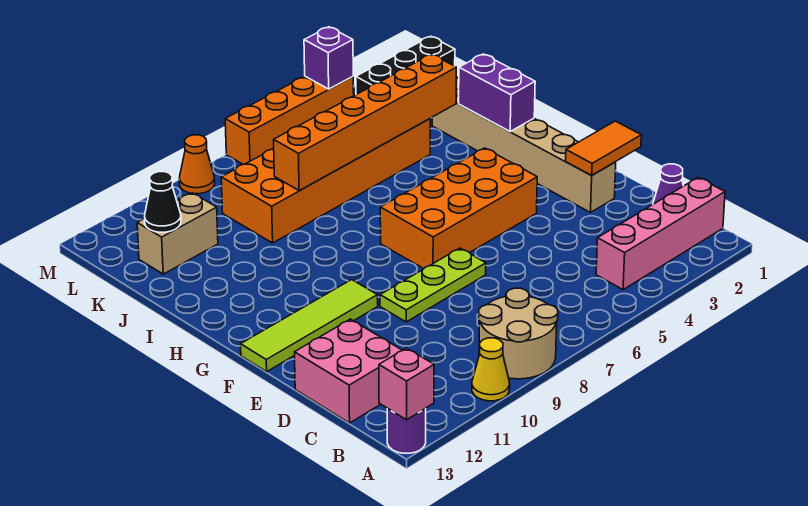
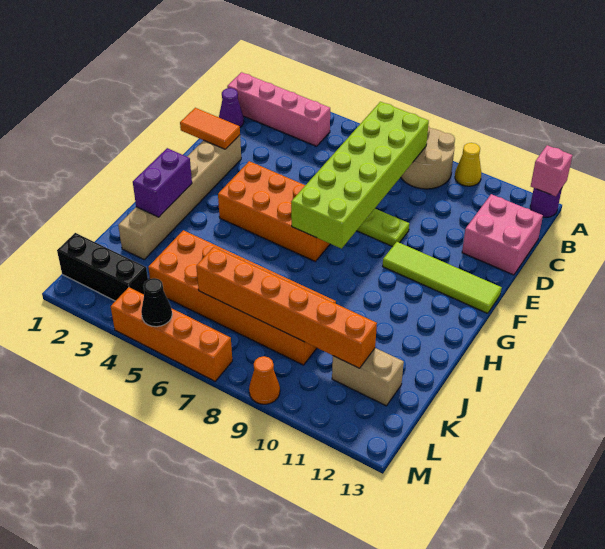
none -> lime 2x6 brick [291,102,429,249]
orange 1x6 brick [274,54,456,191] -> orange 1x6 brick moved to [196,247,377,368]
black 1x1 cone [145,172,181,232] -> black 1x1 cone moved to [141,278,172,327]
purple 1x1 brick [304,27,353,89] -> none

